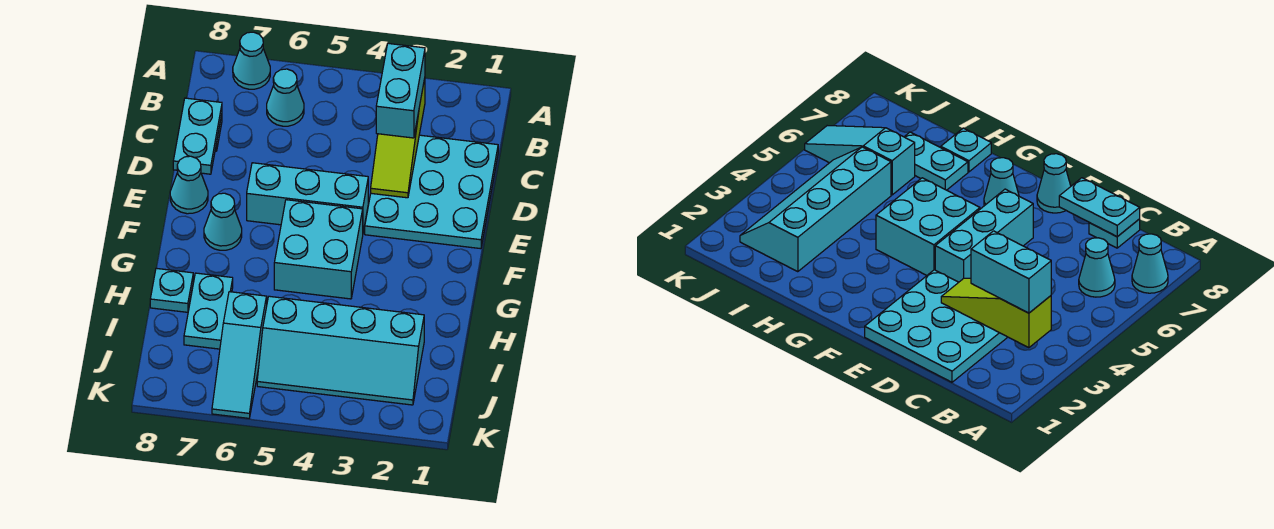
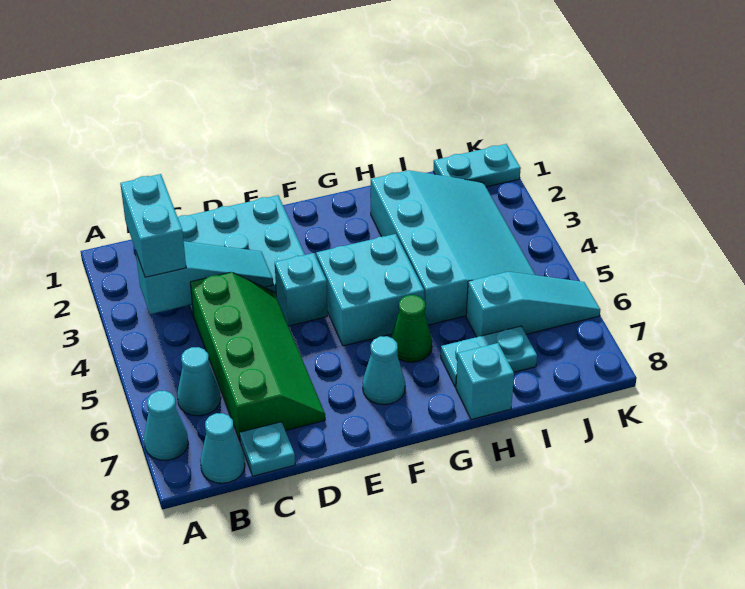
lime 1x3 slope [371,79,425,198] -> cyan 1x3 slope [136,241,273,314]
cyan 1x2 brick [376,43,425,138] -> cyan 1x2 brick turned to [120,174,186,277]
none -> green 2x4 slope [190,272,325,441]
cyan 1x2 plate [173,98,222,174] -> cyan 1x2 plate moved to [433,144,521,187]
cyan 1x3 brick [247,163,368,231] -> cyan 1x1 brick [275,253,327,326]
cyan 1x1 cone [170,156,208,214] -> cyan 1x1 cone moved to [200,413,245,483]
none -> green 1x1 cone [391,295,432,362]
cyan 1x1 plate [150,268,193,312] -> cyan 1x1 brick [456,343,514,420]
cyan 2x4 slope [257,296,424,405] -> cyan 3x4 slope [370,170,535,325]

